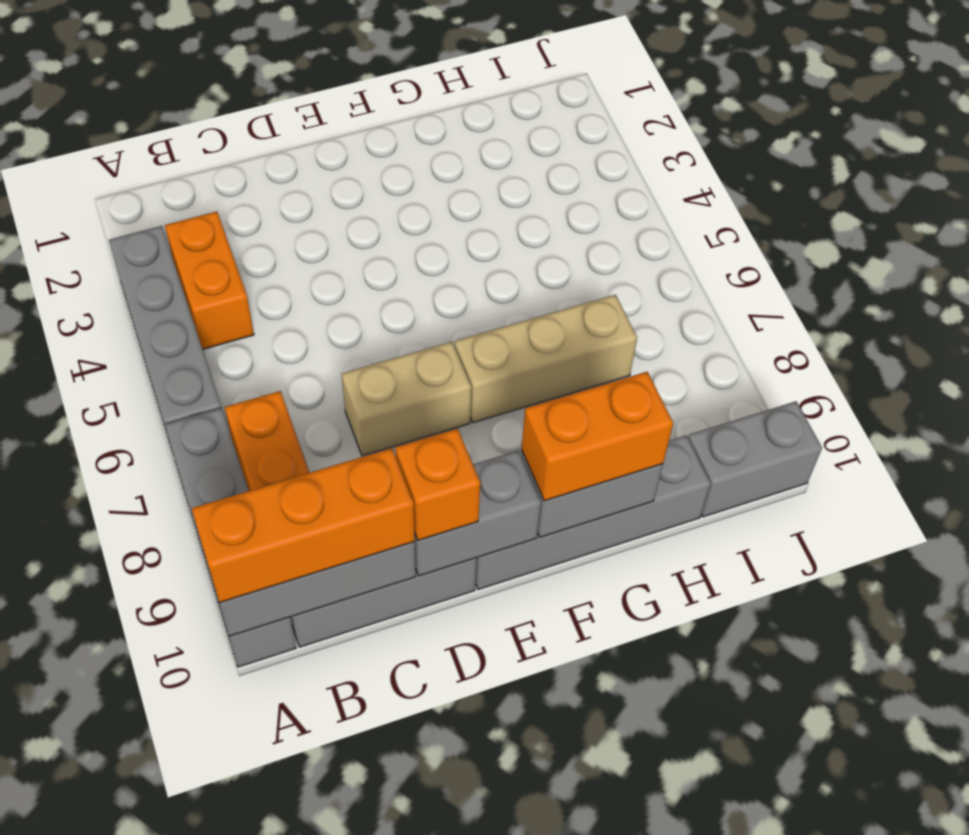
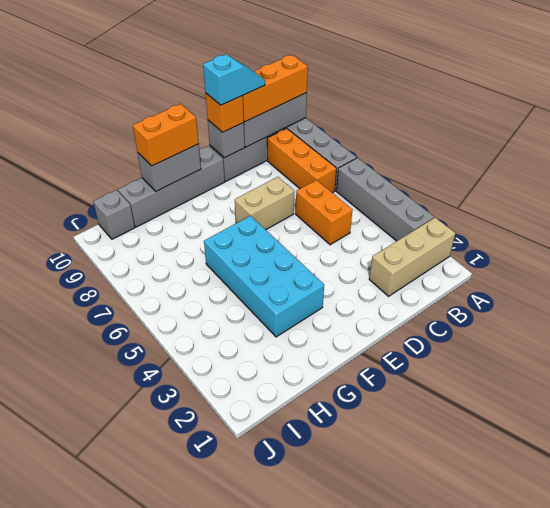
orange 1x2 brick [165,212,254,349] -> orange 1x2 brick moved to [296,180,352,245]
none -> cyan 1x2 slope [203,55,265,105]
grey 1x2 brick [414,451,541,576] -> grey 1x1 brick [208,120,245,158]
none -> cyan 2x4 brick [204,216,324,337]
tan 1x3 brick [455,295,637,423] -> tan 1x3 brick moved to [369,218,456,296]
grey 1x2 brick [688,401,822,517] -> grey 1x1 brick [93,190,135,239]

